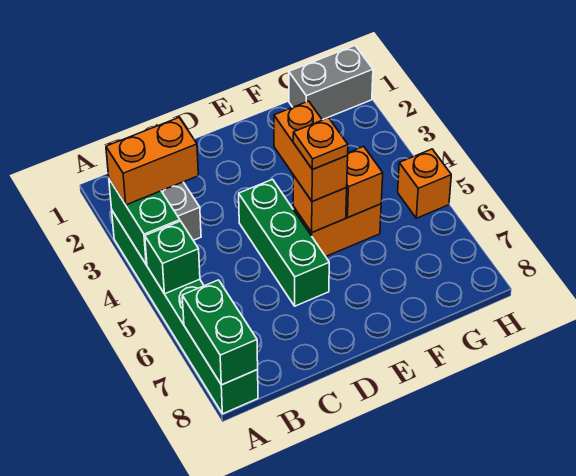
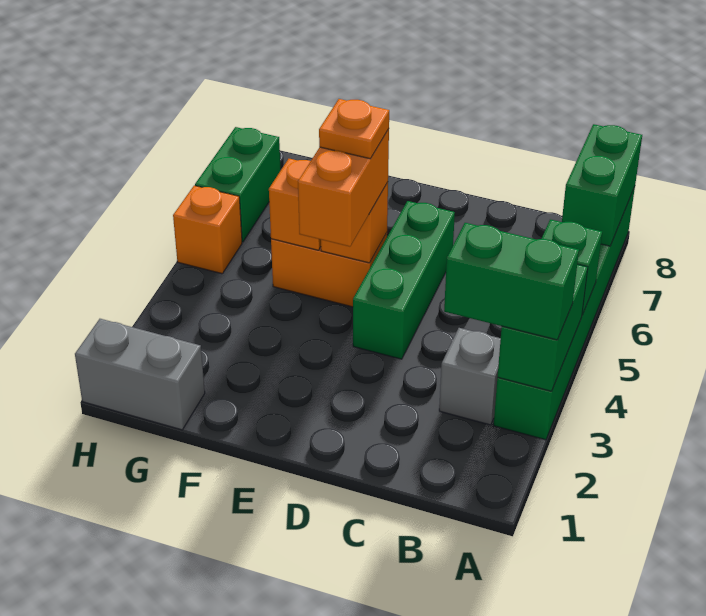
orange 1x2 brick [106,118,198,205] -> green 1x2 brick [444,223,579,340]
none -> green 1x2 brick [195,127,281,242]

